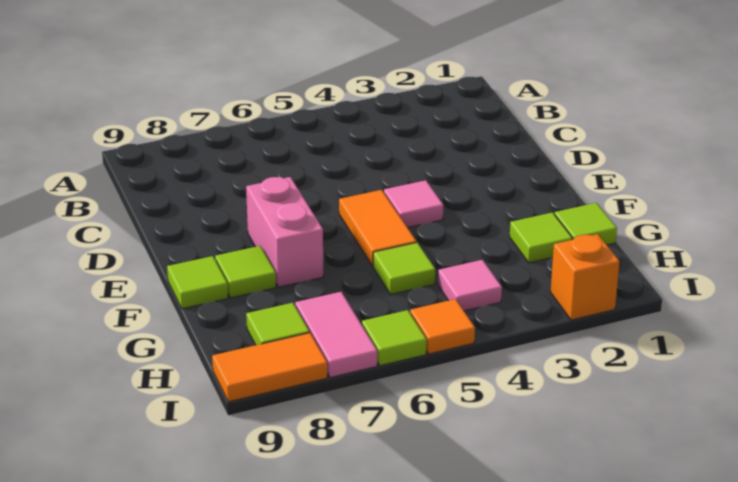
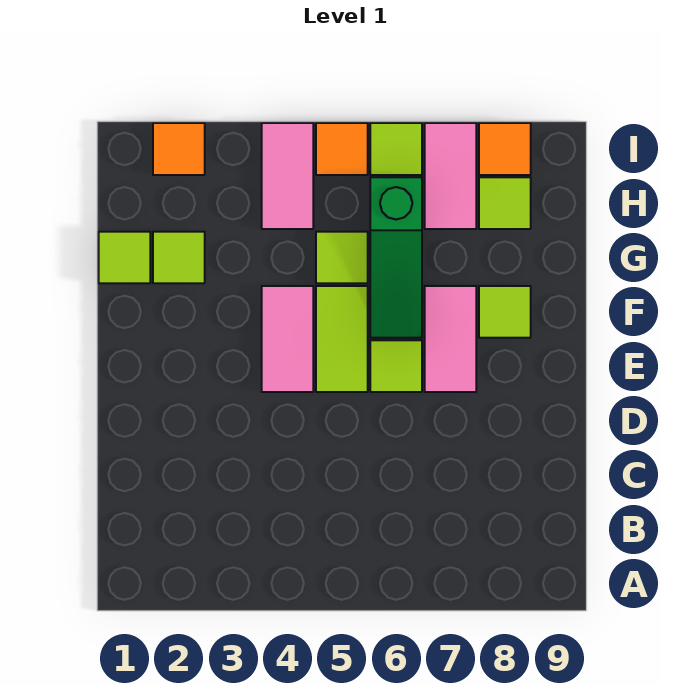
pink 1x1 tile [384,180,443,228] -> pink 1x2 tile [262,286,313,392]
orange 1x2 tile [339,190,417,266] -> lime 1x2 tile [316,286,368,392]
pink 1x2 brick [246,177,323,287] -> pink 1x2 tile [425,286,476,392]
none -> green 1x3 slope [370,177,422,338]
lime 1x1 tile [167,256,228,309] -> lime 1x1 tile moved to [370,340,422,392]
pink 1x1 tile [438,260,502,311] -> pink 1x2 tile [262,123,313,229]
orange 1x1 brick [551,234,620,320] -> orange 1x1 tile [153,123,205,175]
orange 1x2 tile [212,333,327,402] -> orange 1x1 tile [479,123,531,175]

